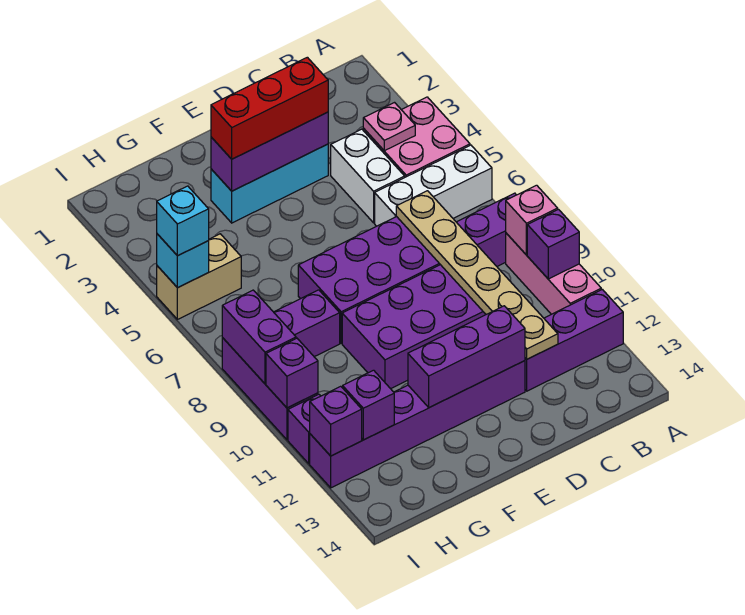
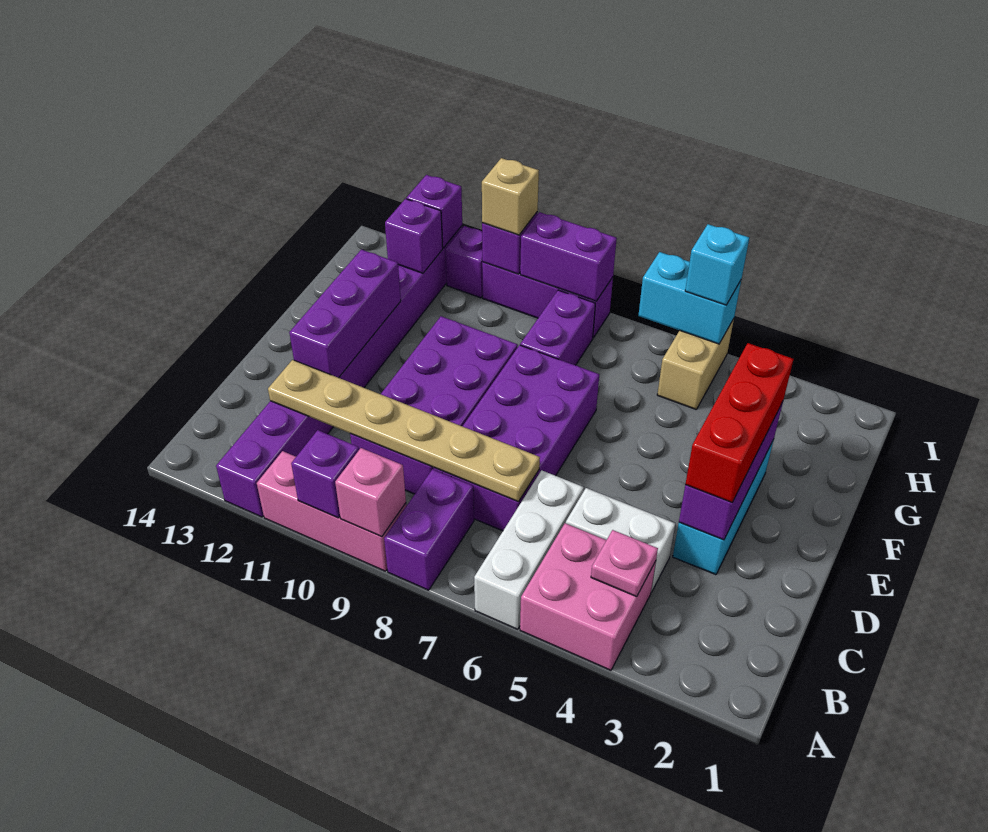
cyan 1x1 brick [157,234,209,288] -> cyan 1x2 brick [638,252,741,344]
none -> tan 1x1 brick [482,158,539,235]

